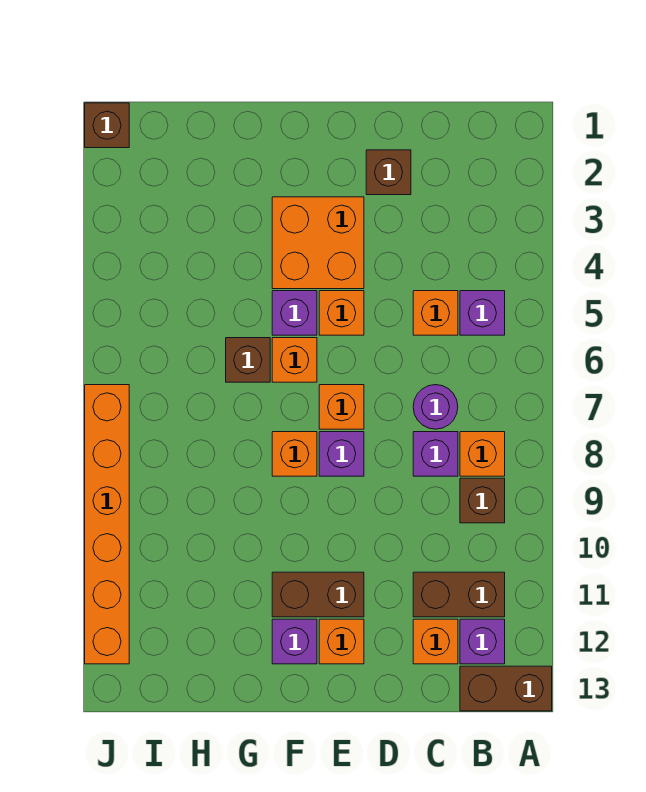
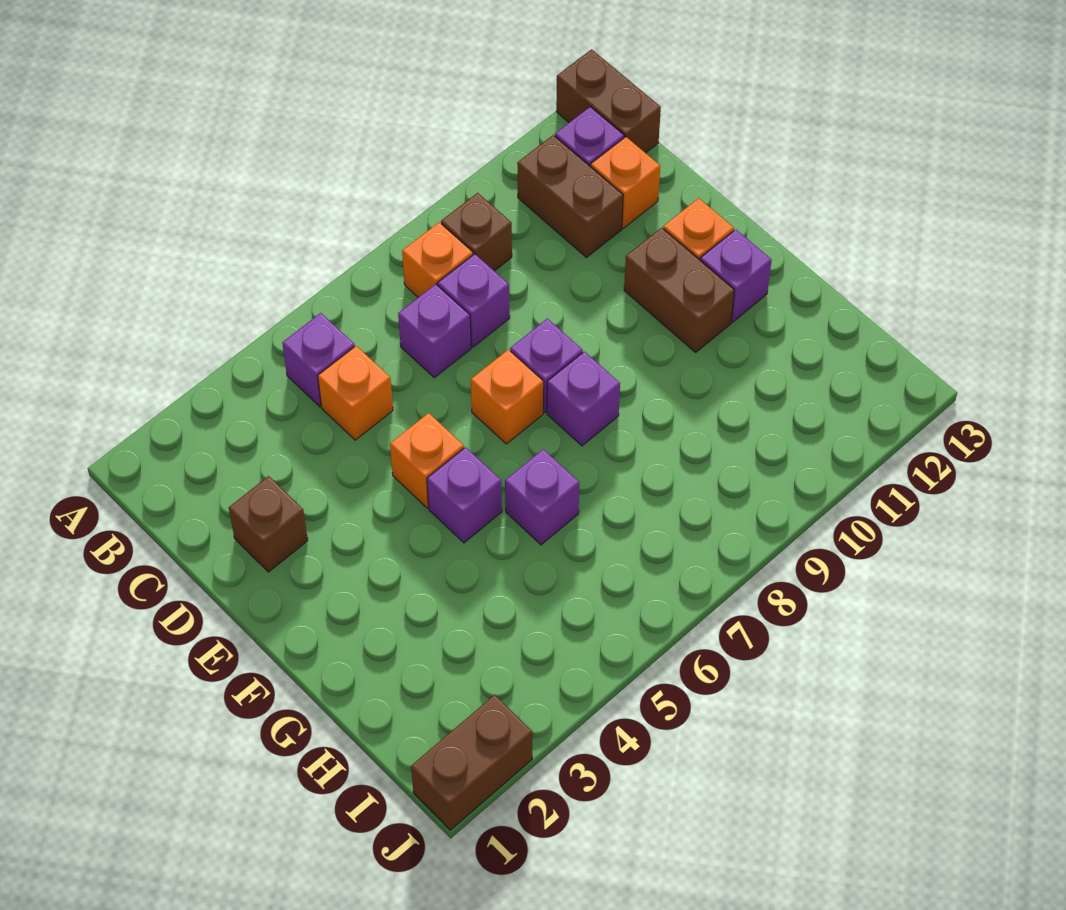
purple 1x1 round brick [413,385,458,429] -> purple 1x1 brick [398,284,471,378]
orange 2x2 brick [272,197,364,289] -> none
orange 1x1 brick [272,338,317,382] -> none
orange 1x1 brick [272,432,317,476] -> purple 1x1 brick [547,351,620,446]
brown 1x1 brick [226,338,270,382] -> purple 1x1 brick [505,449,579,545]
brown 1x1 brick [85,103,129,148] -> brown 1x2 brick [411,695,532,830]
orange 1x6 brick [85,385,129,664] -> none

